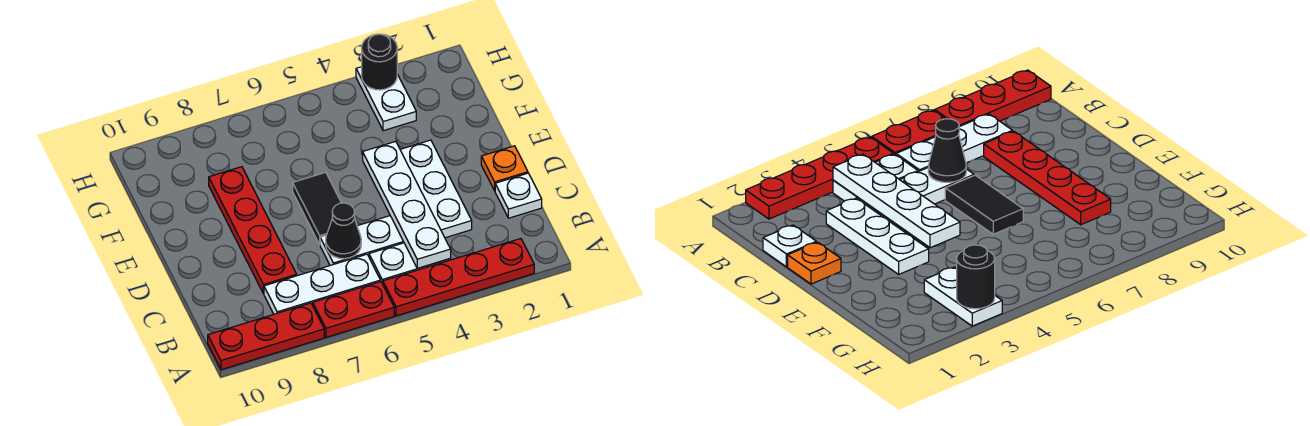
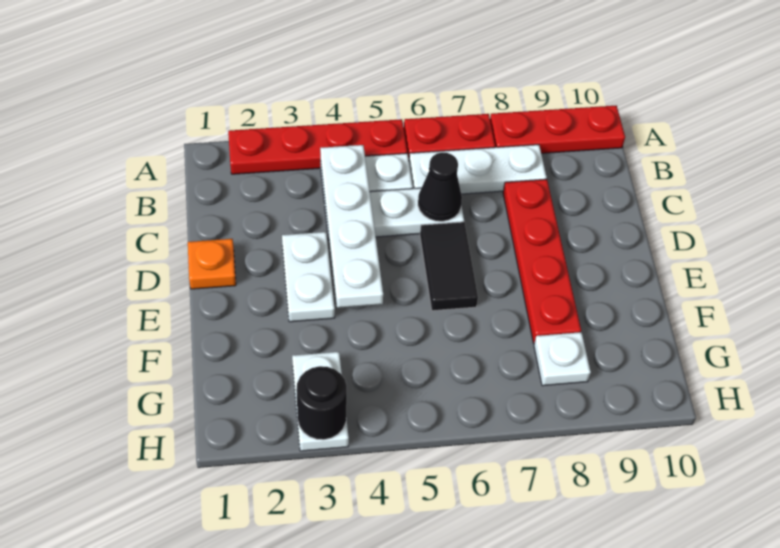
white 1x1 plate [495,173,542,218] -> white 1x1 plate moved to [534,332,591,386]
white 1x3 plate [400,140,472,238] -> white 1x2 plate [282,232,335,322]

